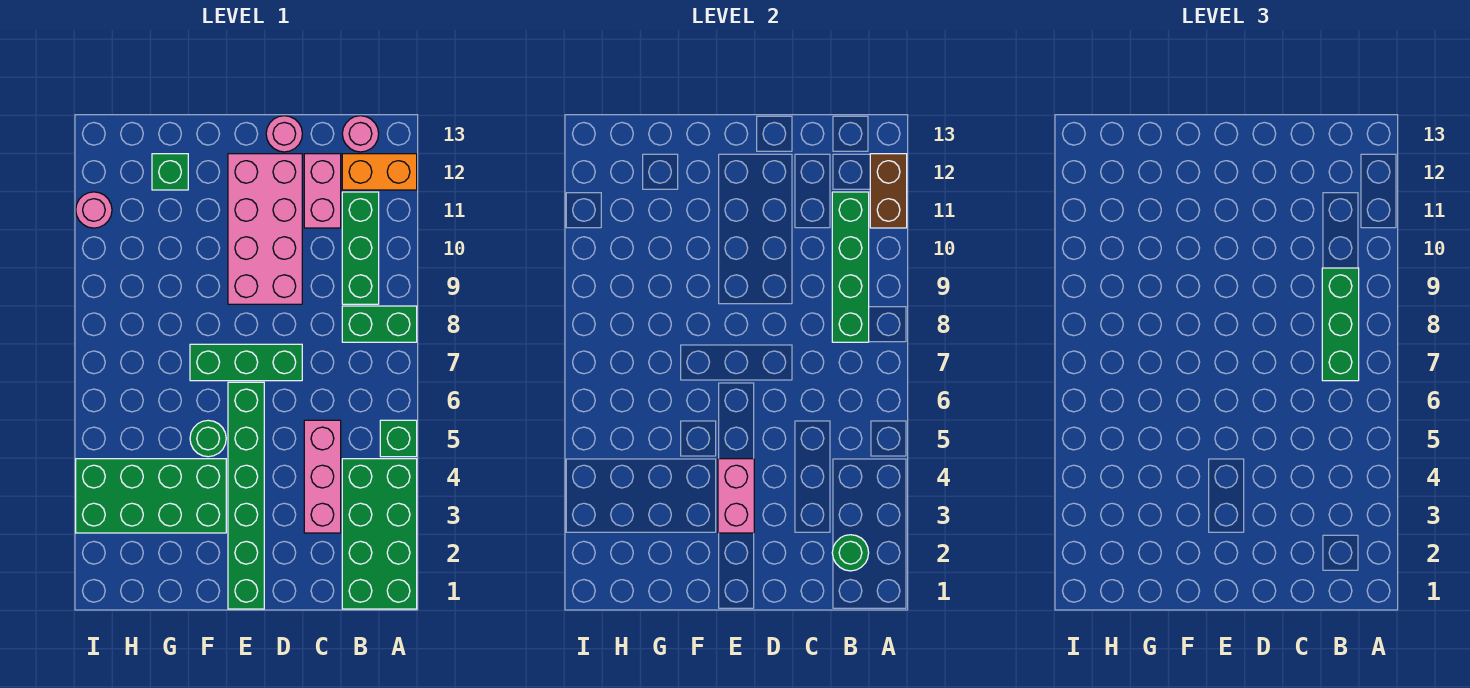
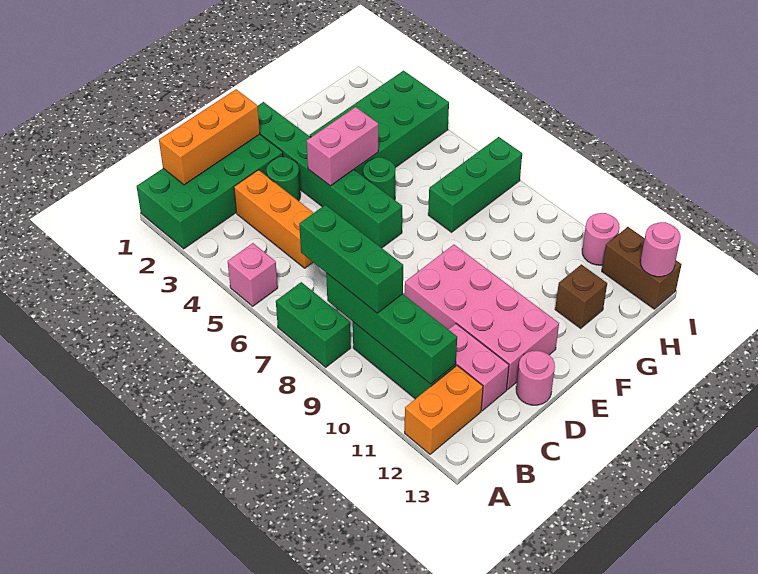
green 2x4 brick [342,459,417,609] -> green 2x4 brick turned to [136,134,283,249]
green 1x1 brick [380,420,417,457] -> pink 1x1 brick [228,243,278,306]
green 1x2 brick [342,306,417,342] -> green 1x2 brick turned to [276,282,351,367]
brown 1x2 brick [870,154,907,228] -> brown 1x2 brick moved to [602,227,682,309]
none -> orange 1x3 brick [159,89,260,185]
green 1x1 round brick [832,535,869,571] -> green 1x1 round brick moved to [266,157,300,201]
pink 1x1 round brick [342,116,379,152] -> pink 1x1 round brick moved to [640,222,681,277]
pink 1x3 brick [304,420,341,533] -> orange 1x3 brick [234,170,313,268]
green 1x3 brick [190,344,302,381] -> green 1x3 brick moved to [428,137,522,232]
pink 1x2 brick [718,459,754,533] -> pink 1x2 brick turned to [307,107,378,186]
green 1x1 brick [152,154,188,190] -> brown 1x1 brick [555,264,607,328]

